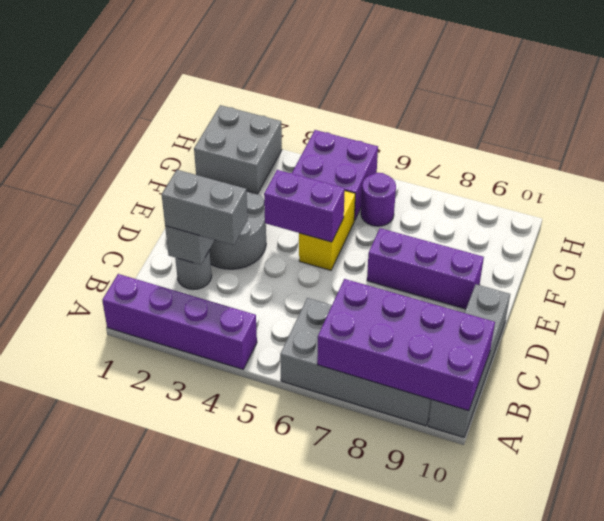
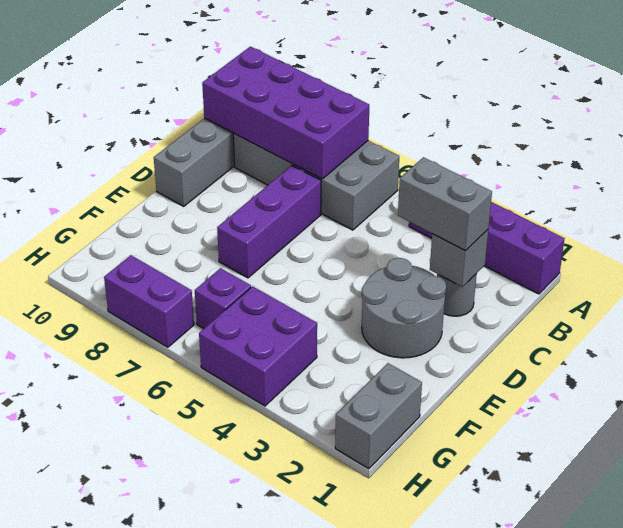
purple 1x2 brick [264,170,345,242] -> purple 1x2 brick moved to [104,255,194,347]
yellow 1x2 brick [299,191,355,270] -> none
purple 1x3 brick [367,228,484,309] -> purple 1x3 brick turned to [217,166,321,278]
grey 2x2 brick [194,105,282,194] -> grey 1x2 brick [335,363,422,469]
purple 1x1 round brick [361,173,396,226] -> purple 1x1 brick [195,268,251,329]

